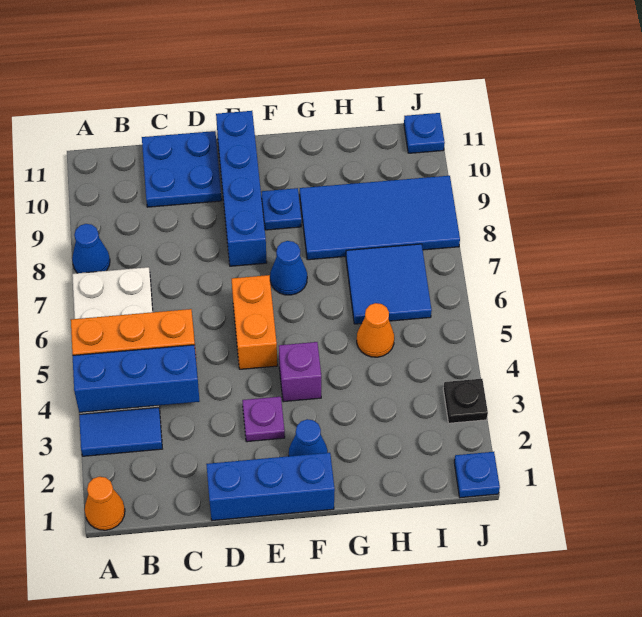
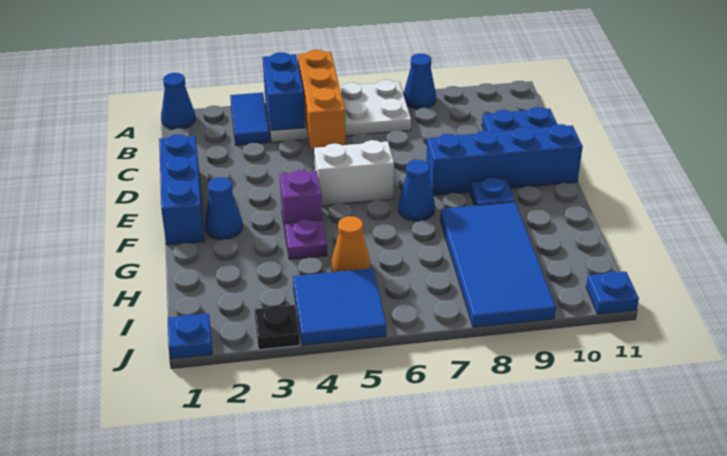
orange 1x1 cone [85,477,125,530] -> blue 1x1 cone [161,73,195,129]
blue 1x3 brick [73,345,199,412] -> blue 1x2 brick [263,52,305,131]
purple 1x1 plate [242,397,285,442] -> purple 1x1 plate moved to [285,220,327,260]
orange 1x2 brick [232,275,277,369] -> white 1x2 brick [314,140,394,206]
blue 2x2 tile [346,244,432,324] -> blue 2x2 tile moved to [293,268,386,345]

